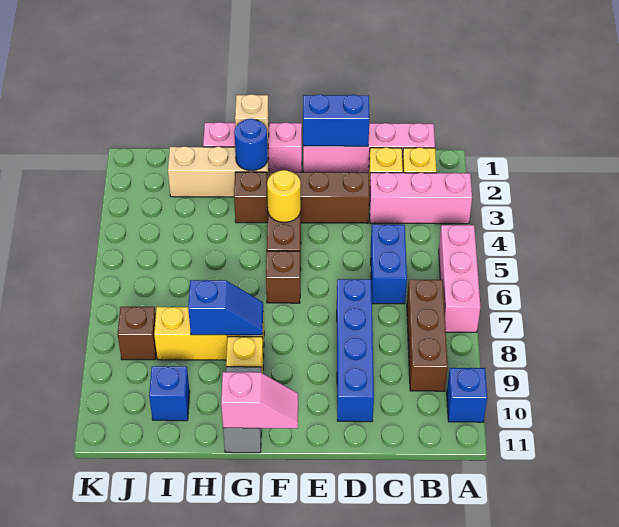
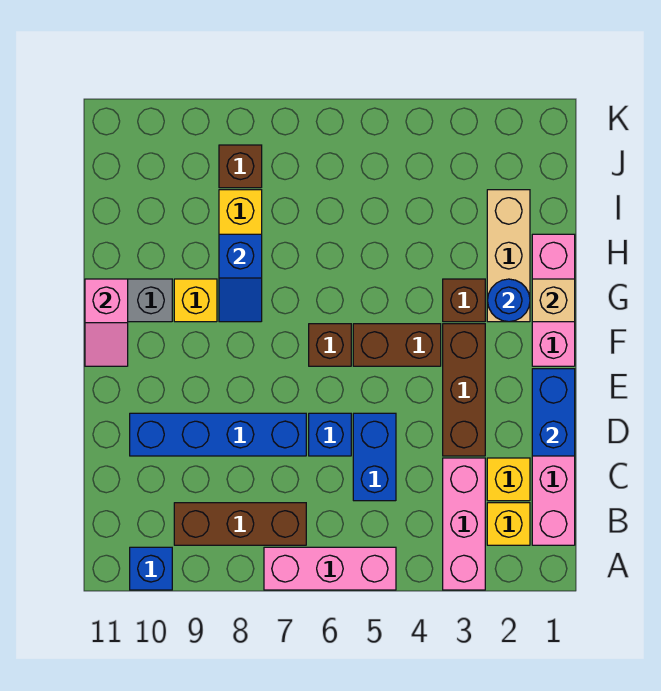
blue 1x2 brick [371,225,407,304] -> blue 1x2 brick turned to [353,413,396,501]
yellow 1x1 round brick [267,170,301,223] -> none
blue 1x1 brick [149,366,190,421] -> blue 1x1 brick moved to [309,413,351,456]

